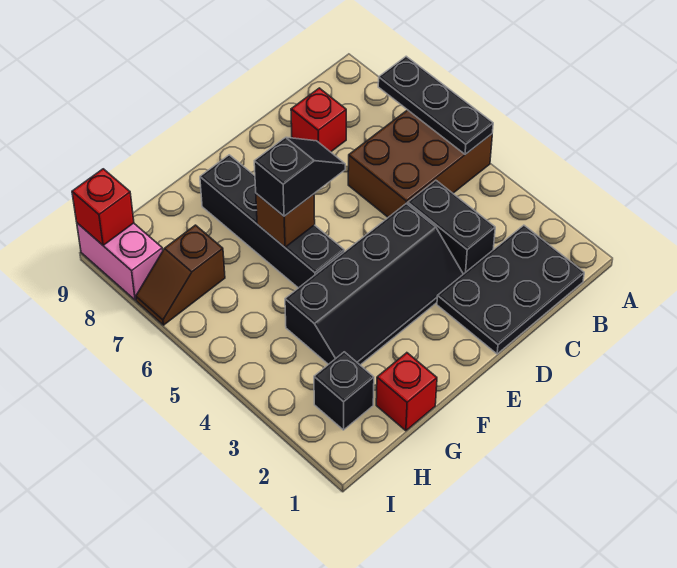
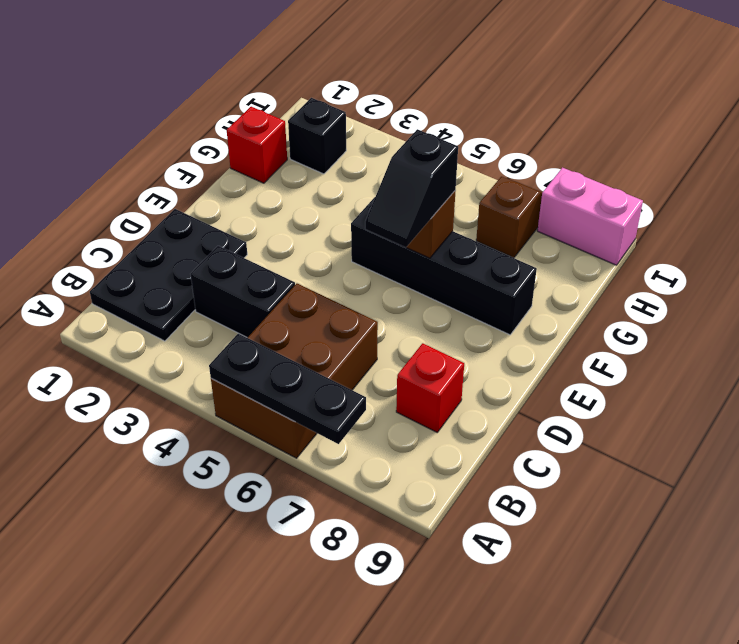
black 2x4 slope [285,203,463,365] -> none
red 1x1 brick [72,169,134,245] -> none

